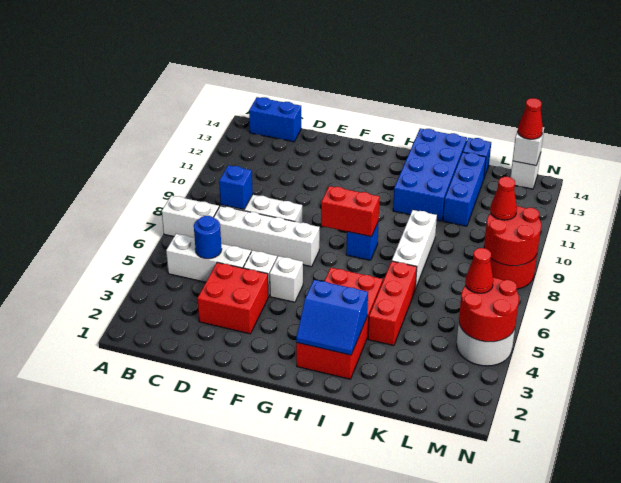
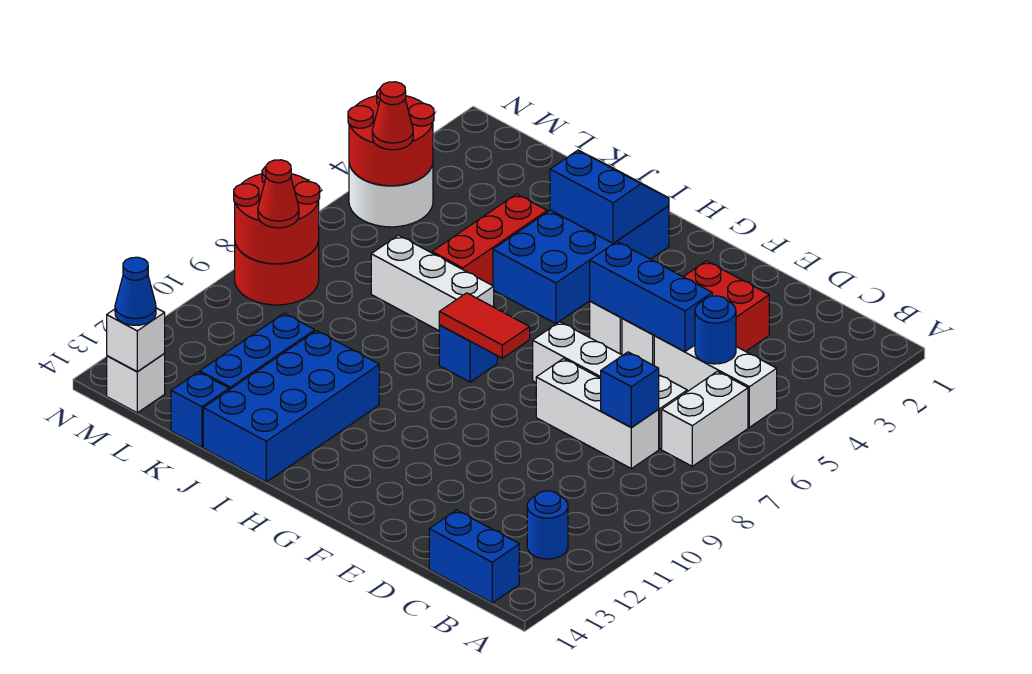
white 1x2 brick [162,195,219,238] -> white 1x2 brick turned to [662,371,748,466]
none -> blue 1x1 round brick [527,491,568,559]
none -> blue 1x3 brick [590,242,712,352]
red 1x2 brick [321,186,380,237] -> red 1x2 tile [439,293,530,358]
red 2x4 brick [296,268,383,379] -> blue 2x4 brick [493,206,669,324]
white 1x3 brick [392,210,437,289] -> white 1x3 brick turned to [371,235,494,331]
red 1x1 cone [518,98,543,139] -> blue 1x1 cone [115,257,156,325]

